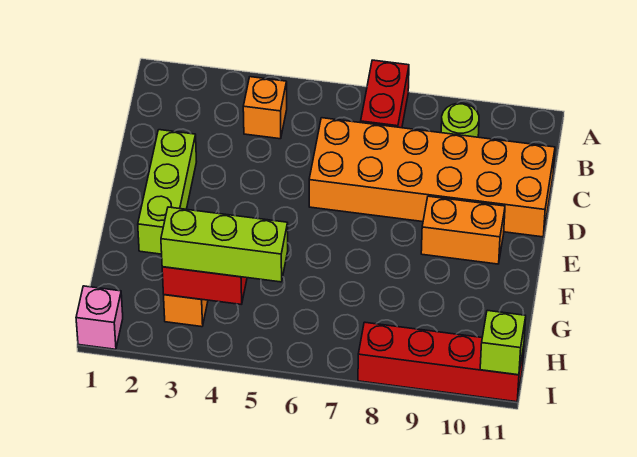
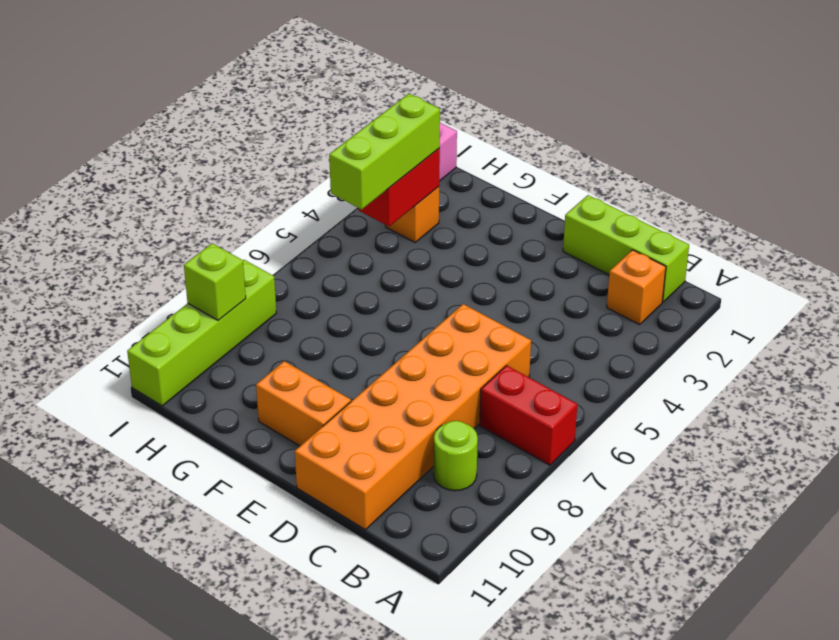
orange 1x1 brick [243,77,287,139] -> orange 1x1 brick moved to [607,250,666,325]
lime 1x3 brick [138,130,197,254] -> lime 1x3 brick moved to [563,195,689,302]
orange 1x2 brick [421,196,505,264] -> orange 1x2 brick turned to [256,361,351,446]
red 1x4 brick [358,322,524,402] -> lime 1x4 brick [127,260,276,406]
lime 1x1 brick [480,310,526,375] -> lime 1x1 brick moved to [184,243,246,320]

